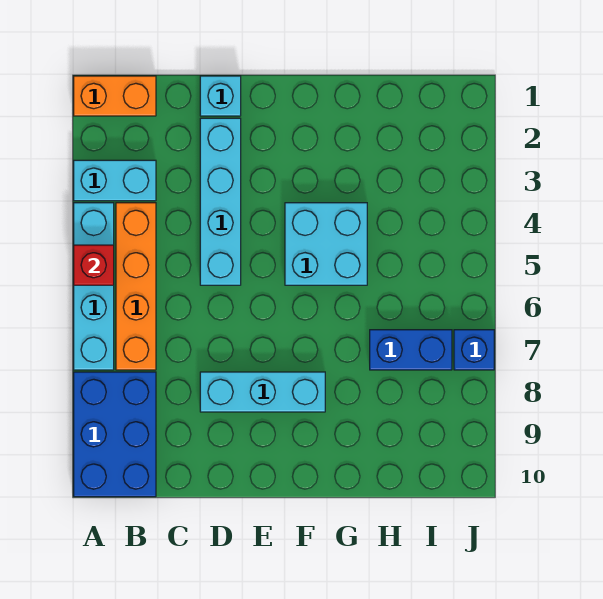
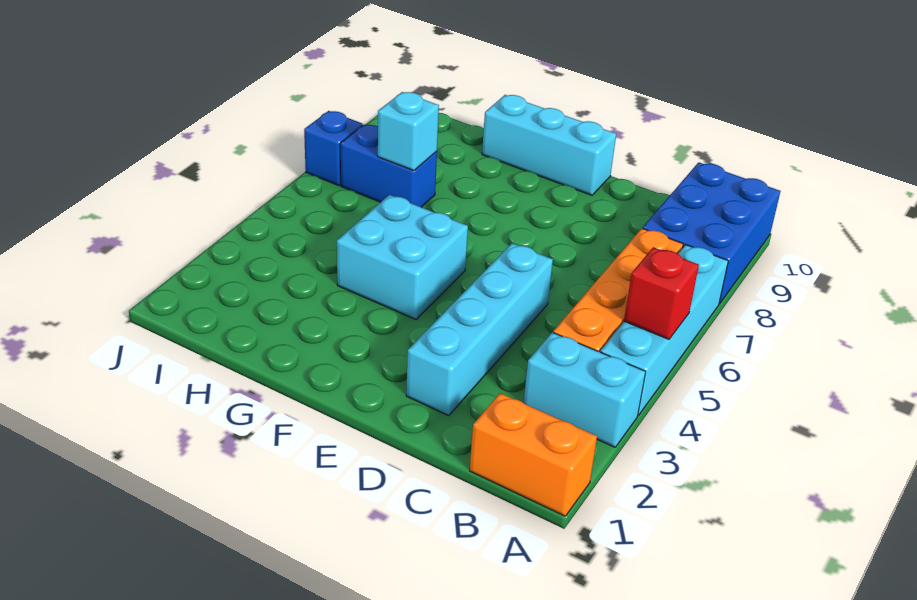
cyan 1x1 brick [200,76,241,116] -> cyan 1x1 brick moved to [378,92,439,170]
cyan 1x3 brick [200,372,325,412] -> cyan 1x3 brick moved to [482,95,616,195]

